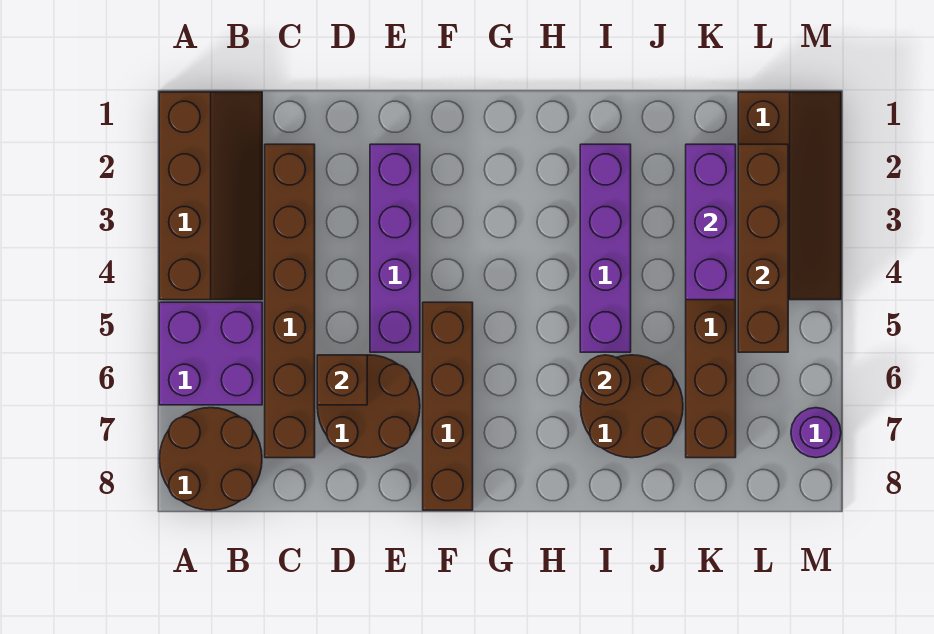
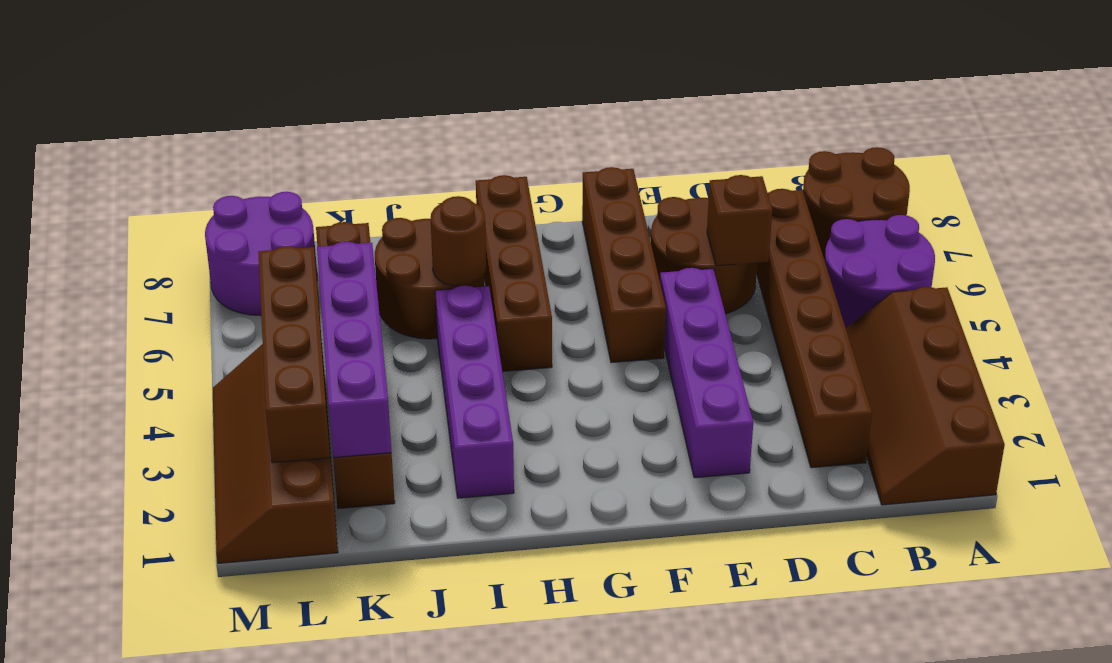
purple 2x2 brick [159,302,262,405] -> purple 2x2 round brick [825,215,935,328]
none -> brown 1x4 brick [476,175,552,372]
purple 1x3 brick [686,144,736,300] -> purple 1x4 brick [317,242,391,458]
purple 1x1 round brick [791,408,841,458] -> purple 2x2 round brick [205,192,317,315]

